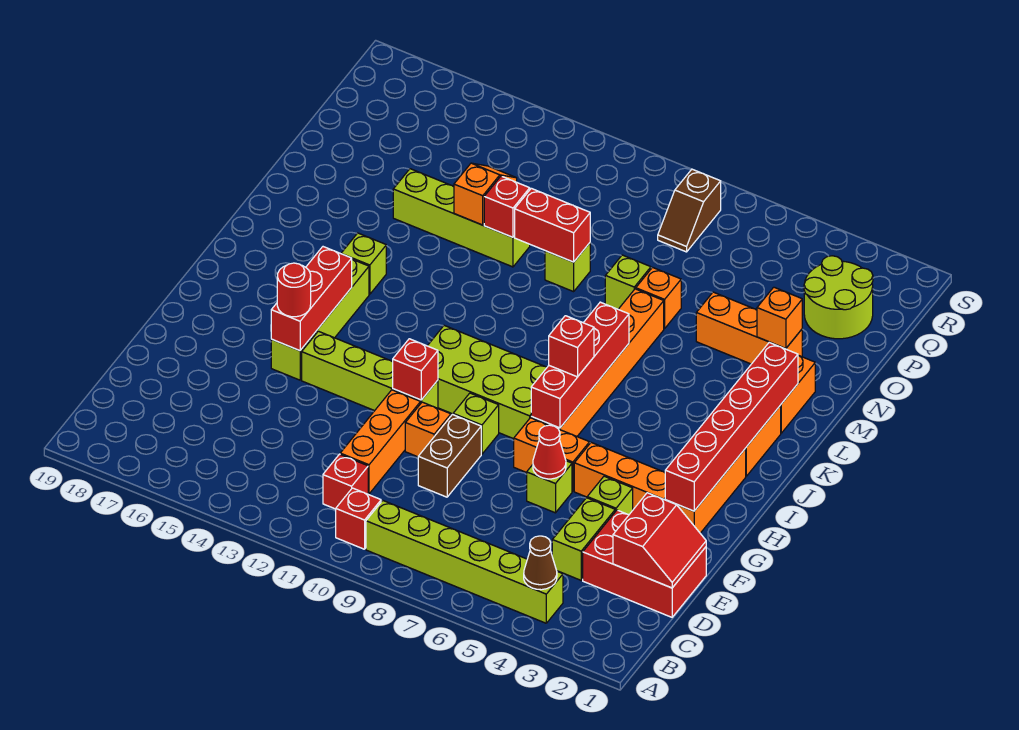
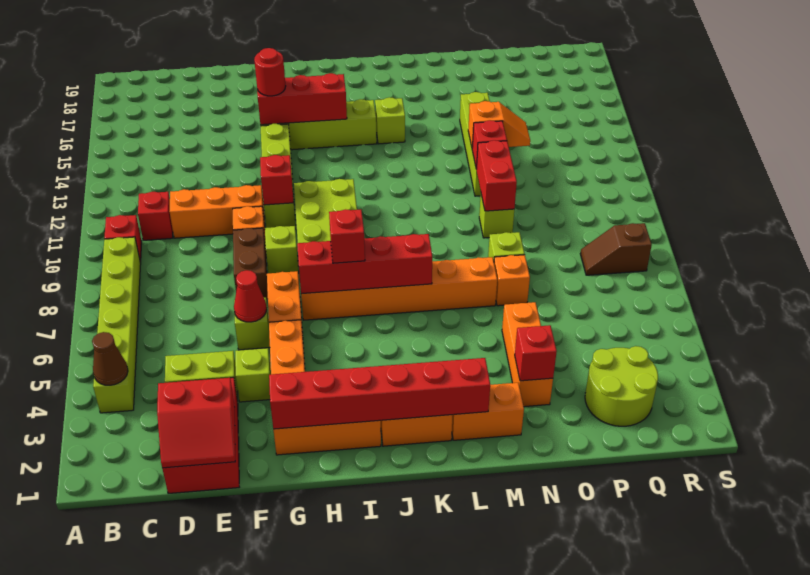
brown 1x2 brick [418,415,481,497] -> brown 1x2 brick turned to [233,228,268,299]
orange 1x1 brick [757,287,802,349] -> red 1x1 brick [515,325,557,381]

